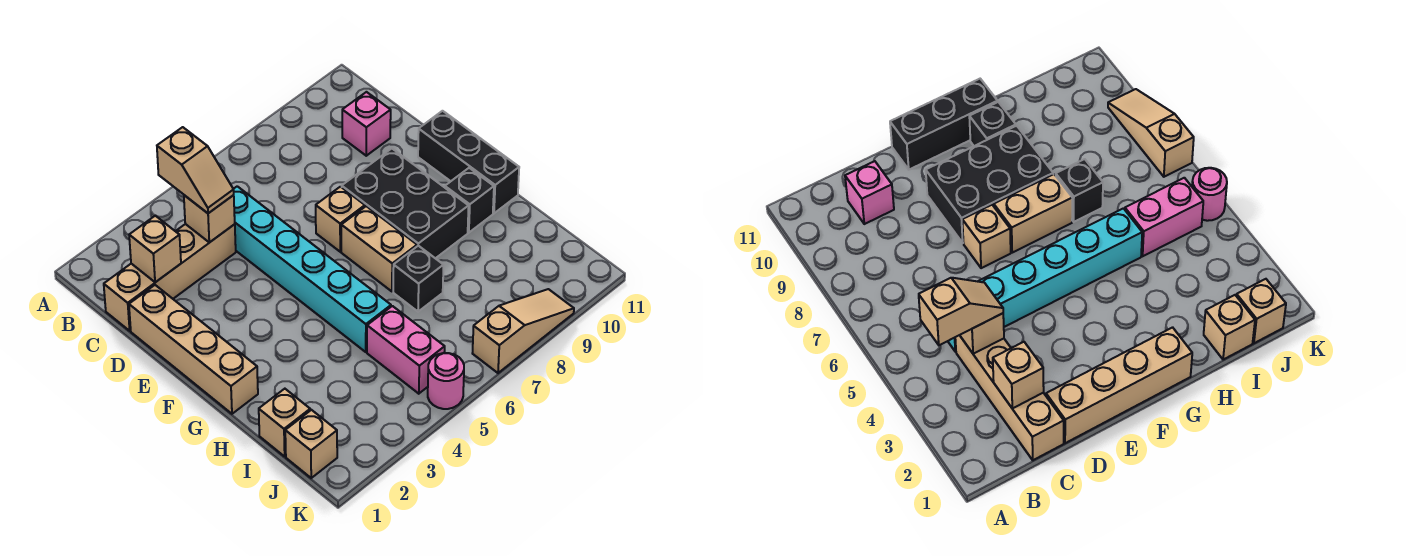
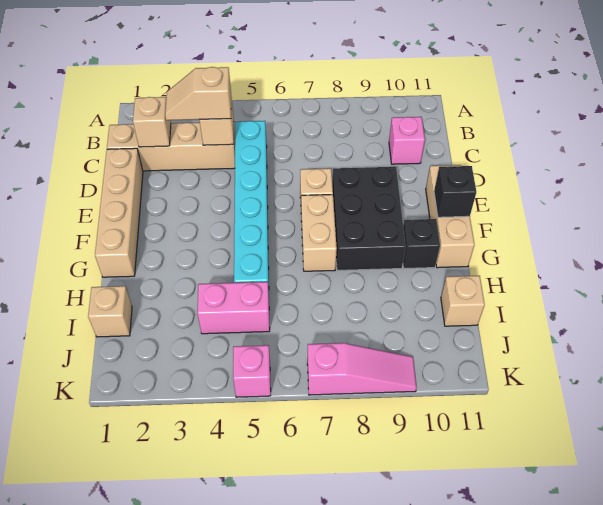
tan 1x2 slope [157,127,234,213] -> tan 1x2 slope turned to [165,67,231,120]
black 1x3 brick [418,111,519,213] -> tan 1x3 brick [426,165,474,268]
black 1x1 brick [393,246,444,312] -> black 1x1 brick moved to [434,166,476,217]
pink 1x2 brick [367,306,445,394] -> pink 1x2 brick turned to [197,282,270,334]
tan 1x1 brick [285,410,337,478] -> tan 1x1 brick moved to [441,276,485,326]
pink 1x1 round brick [428,353,464,409] -> pink 1x1 brick [233,345,271,397]
tan 1x3 slope [472,289,574,373] -> pink 1x3 slope [307,343,417,395]

